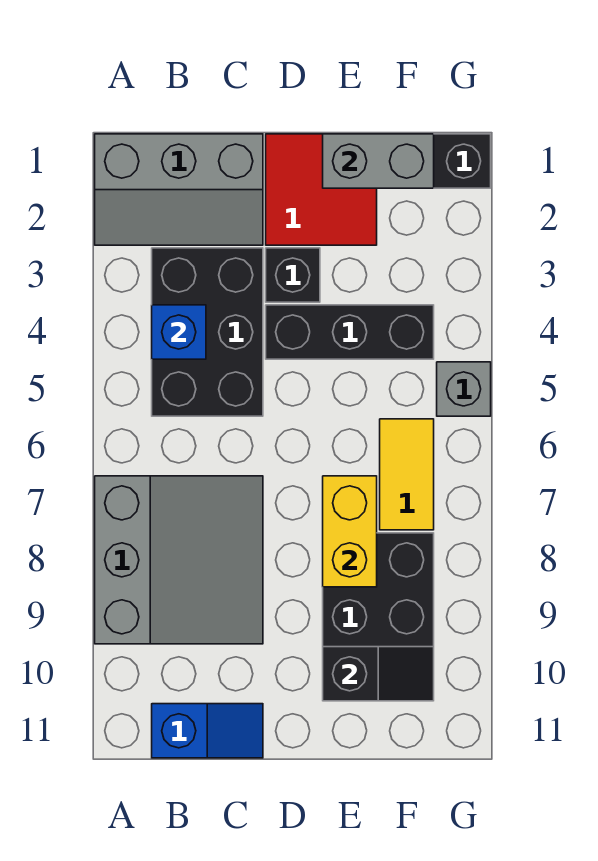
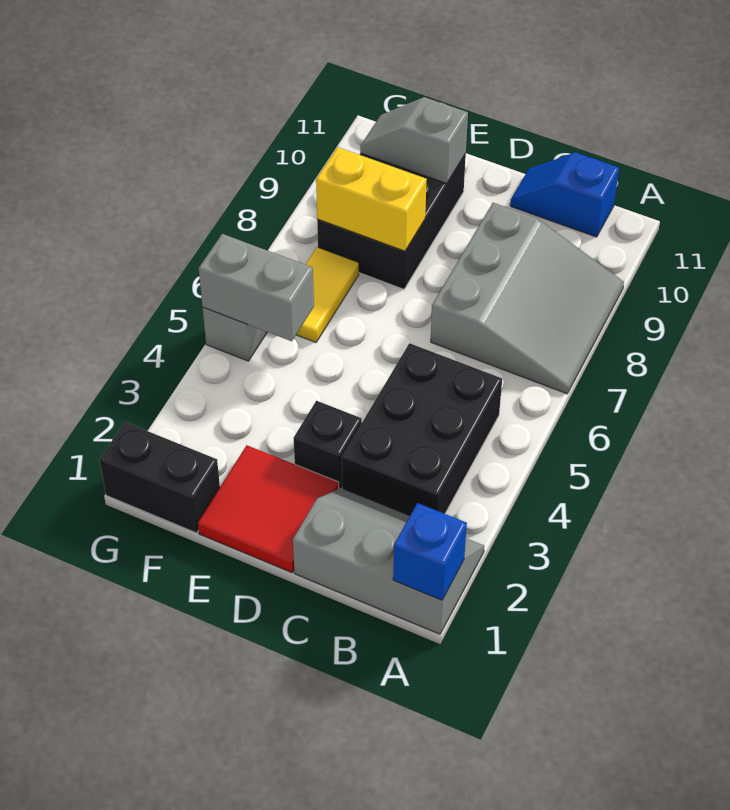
grey 3x3 slope [95,476,263,644] -> grey 3x3 slope turned to [431,203,624,394]
blue 1x1 brick [152,305,206,359] -> blue 1x1 brick moved to [393,503,467,600]
black 1x3 brick [266,305,434,359] -> none
grey 1x2 brick [323,134,434,188] -> grey 1x2 brick moved to [199,234,314,341]
yellow 1x2 brick [323,476,377,587] -> yellow 1x2 brick turned to [316,147,427,251]
black 1x2 slope [323,647,434,701] -> grey 1x2 slope [360,97,468,183]

